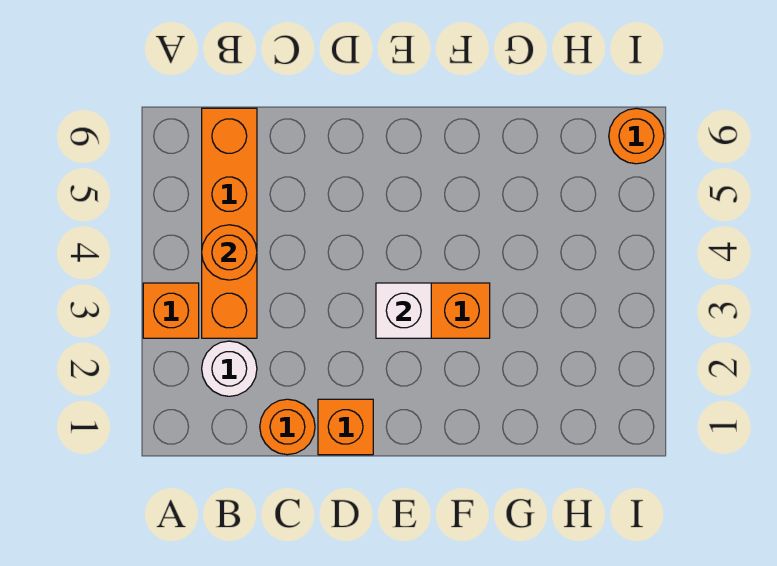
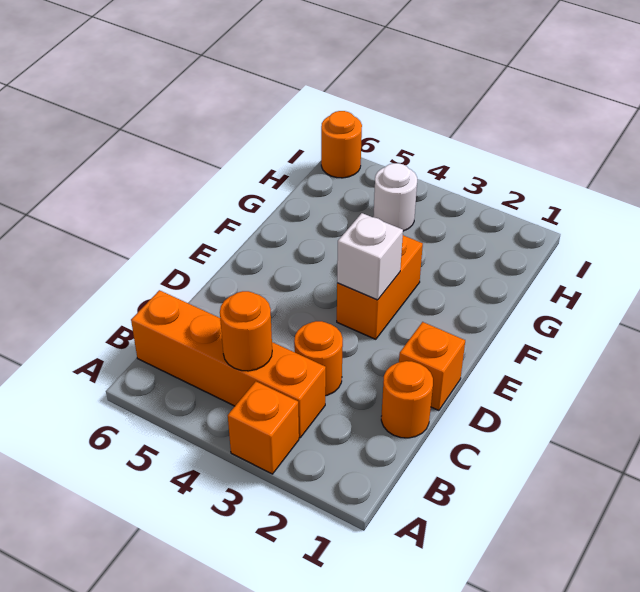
white 1x1 round brick [202,341,257,396] -> white 1x1 round brick moved to [373,163,417,231]
none -> orange 1x1 round brick [294,321,343,396]

